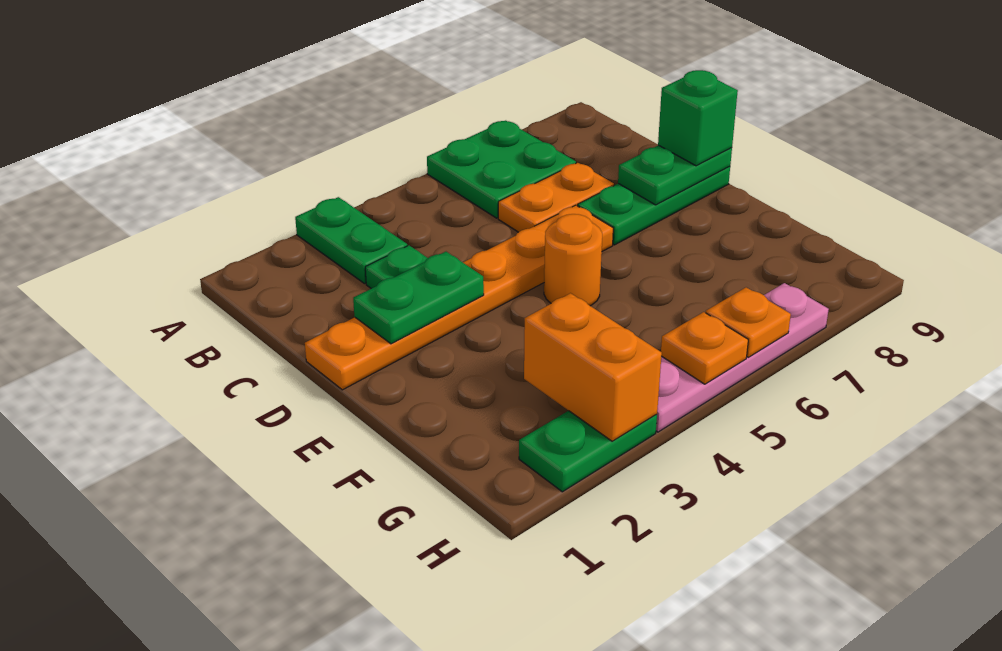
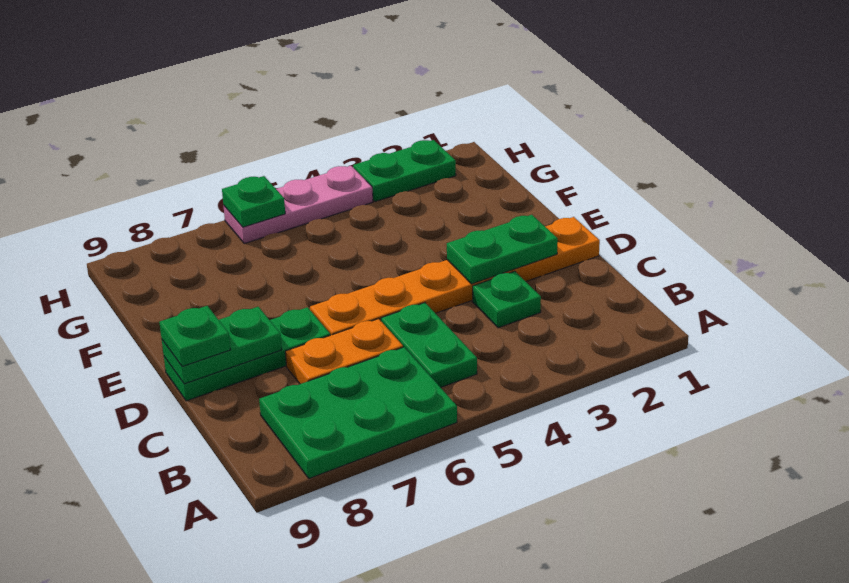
green 1x2 plate [295,197,407,284] -> green 1x2 plate moved to [381,303,477,387]
green 2x2 plate [427,121,576,218] -> green 2x3 plate [259,347,457,478]
green 1x1 brick [658,70,738,166] -> green 1x1 plate [159,306,231,367]
orange 1x1 round brick [544,214,602,306] -> none
orange 1x2 brick [524,293,662,441] -> none
pink 1x4 plate [656,283,829,432] -> pink 1x3 plate [224,166,373,243]
orange 1x1 plate [661,312,748,384] -> none
orange 1x1 plate [706,287,791,357] -> green 1x1 plate [222,176,285,227]

